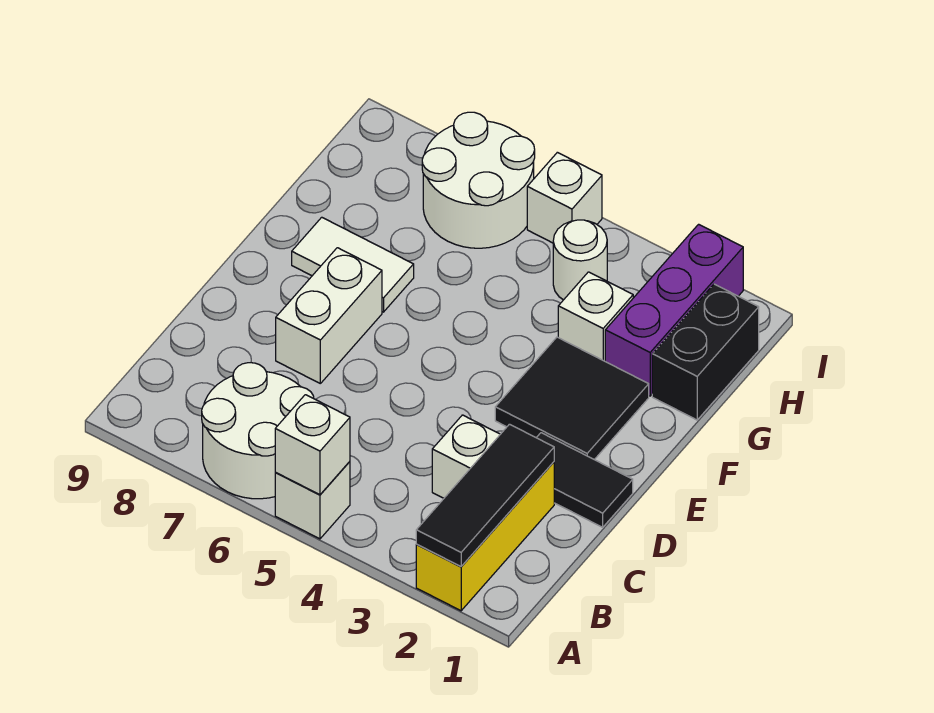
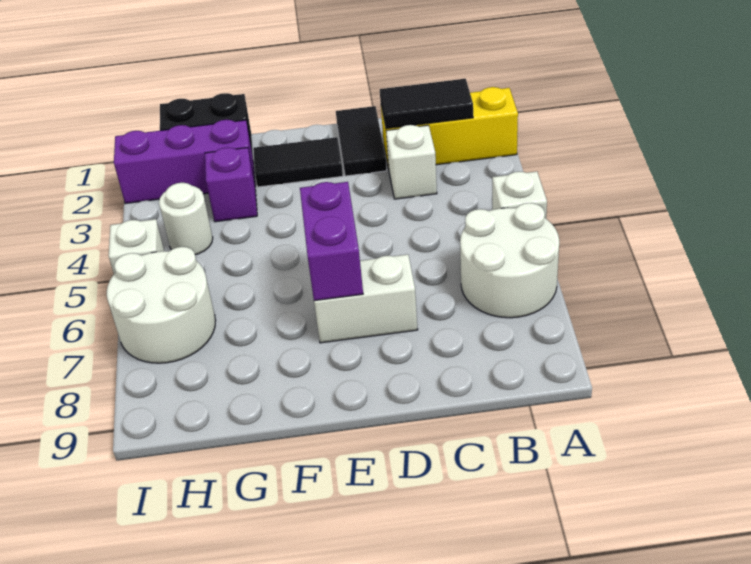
black 1x3 tile [416,424,554,566] -> black 1x2 tile [380,79,473,129]
white 1x1 brick [275,395,350,495] -> none
black 2x2 tile [495,337,649,460] -> black 1x2 tile [253,137,343,187]
none -> purple 1x2 brick [300,182,363,301]
white 1x2 tile [292,217,414,312] -> none
white 1x1 brick [558,272,633,361] -> purple 1x1 brick [205,147,257,222]

